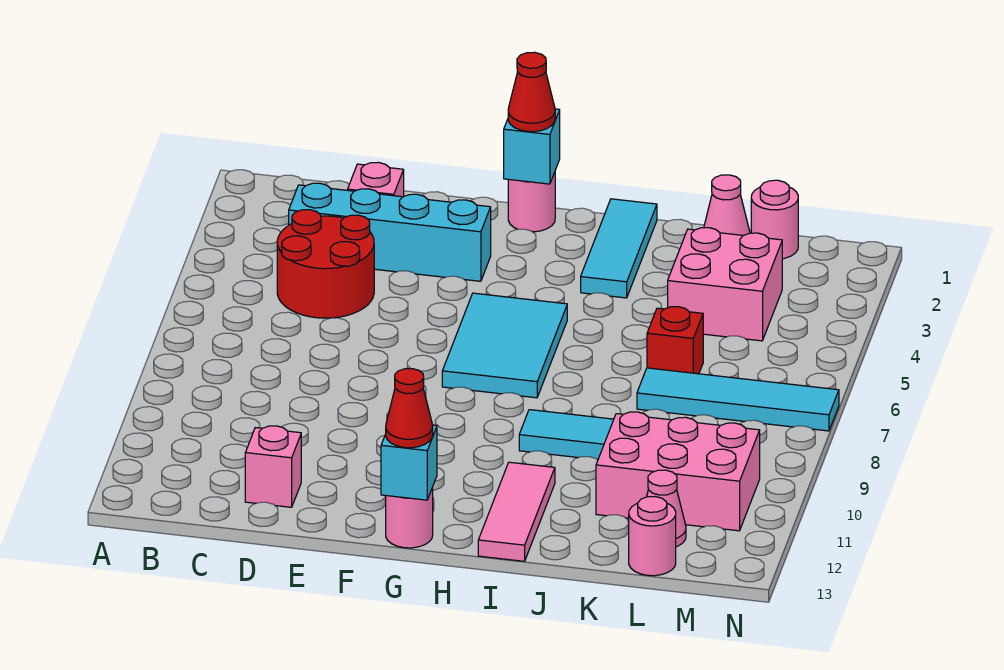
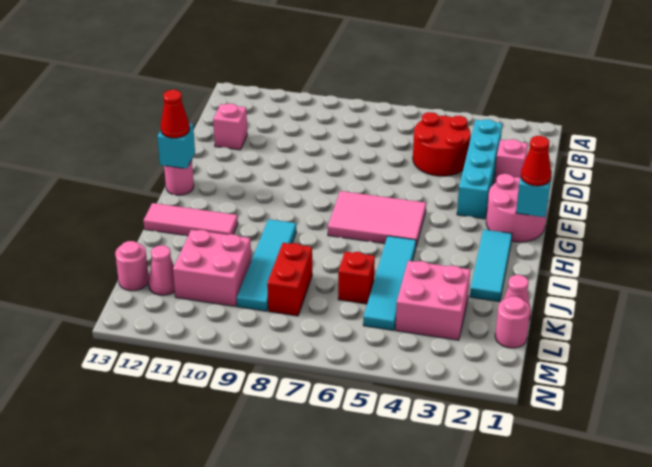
pink 1x1 round brick [508,172,555,232] -> pink 2x2 round brick [486,174,548,242]
cyan 2x3 tile [442,293,567,398] -> pink 2x3 tile [328,191,426,246]
cyan 1x3 tile [581,199,657,298] -> cyan 1x3 tile turned to [470,229,512,302]
cyan 1x4 tile [637,368,839,431] -> cyan 1x4 tile moved to [363,236,416,330]
none -> red 1x2 brick [267,243,312,316]
pink 2x3 brick [596,412,760,531] -> pink 2x2 brick [173,230,251,306]

